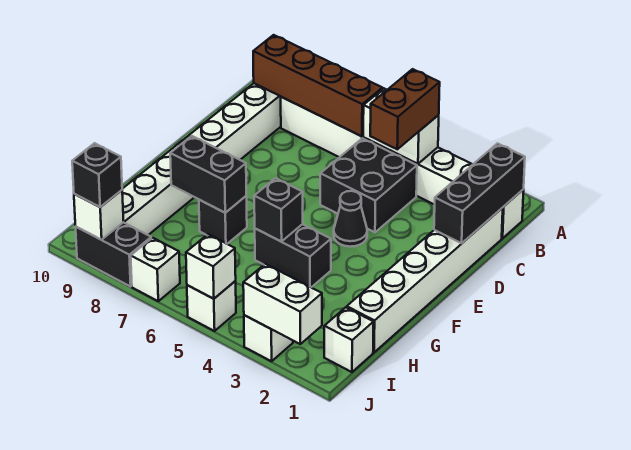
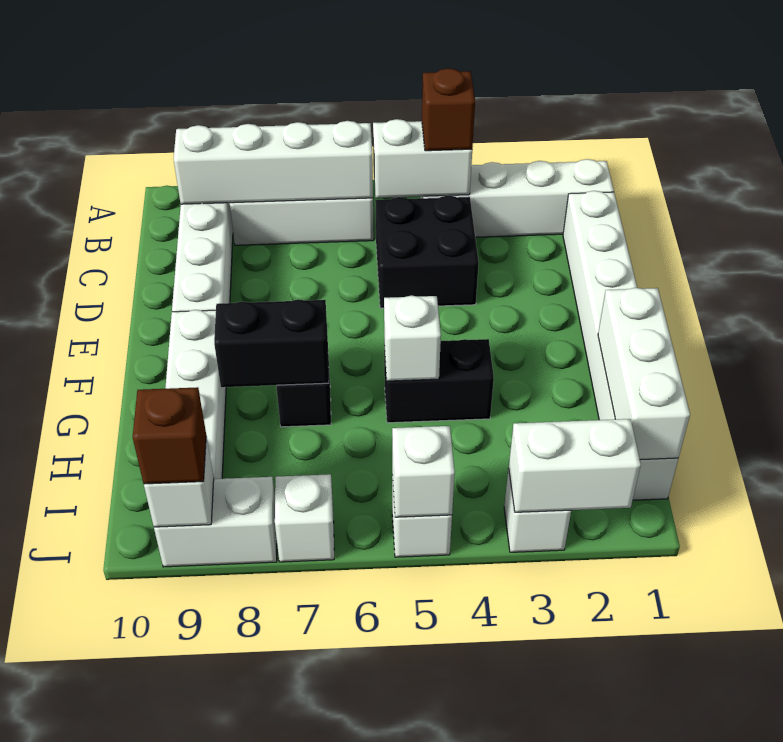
black 1x3 brick [434,143,525,243] -> none
brown 1x2 brick [370,69,440,149] -> brown 1x1 brick [422,68,475,151]
brown 1x4 brick [253,35,382,136] -> white 1x4 brick [174,121,373,204]
black 1x1 cone [334,191,367,247] -> none
none -> white 1x3 brick [598,288,690,460]
black 1x1 brick [254,178,303,242] -> white 1x1 brick [384,296,441,381]
black 1x2 brick [76,222,151,287] -> white 1x2 brick [154,477,277,567]
black 1x1 brick [72,143,122,207] -> brown 1x1 brick [133,387,206,484]

